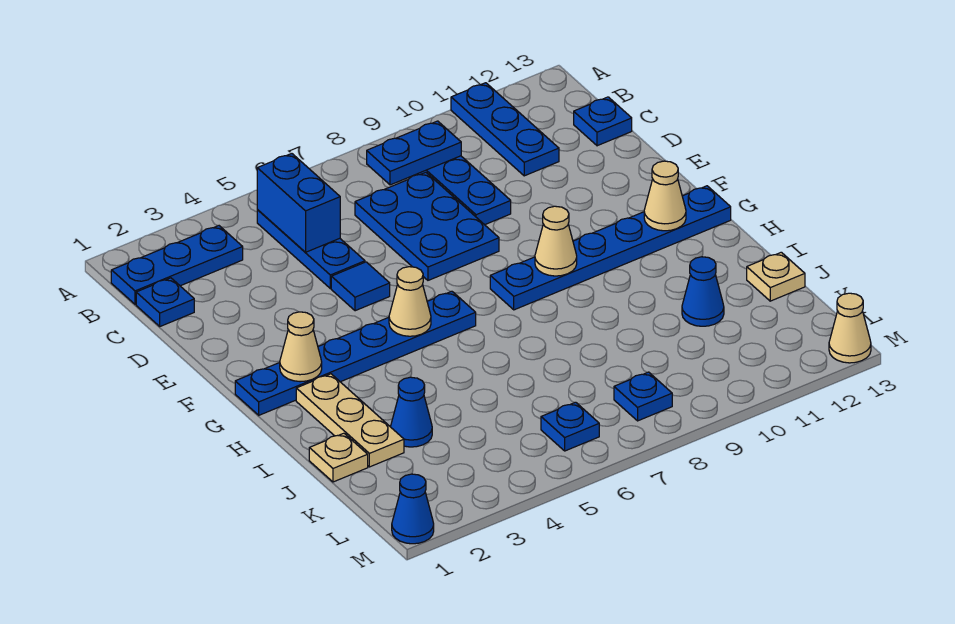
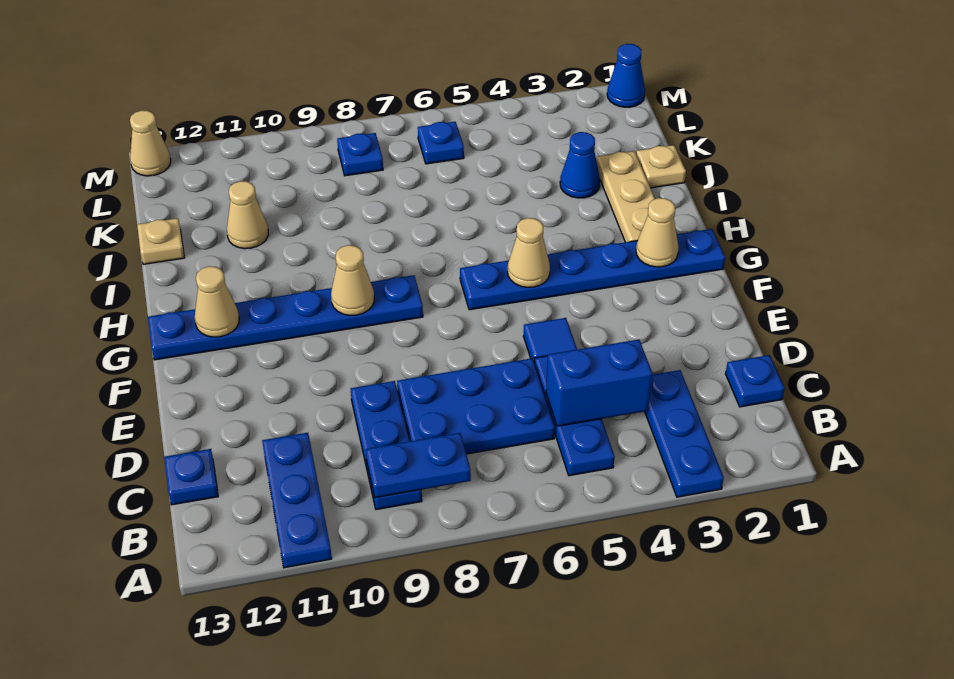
blue 1x3 plate [111,226,243,304] -> blue 1x3 plate turned to [645,370,724,497]
blue 1x2 brick [257,154,340,252] -> blue 1x2 brick turned to [546,340,652,426]
blue 2x3 plate [355,172,499,280] -> blue 2x3 plate turned to [397,358,555,454]
blue 1x1 cone [682,257,724,326] -> tan 1x1 cone [227,181,268,249]

